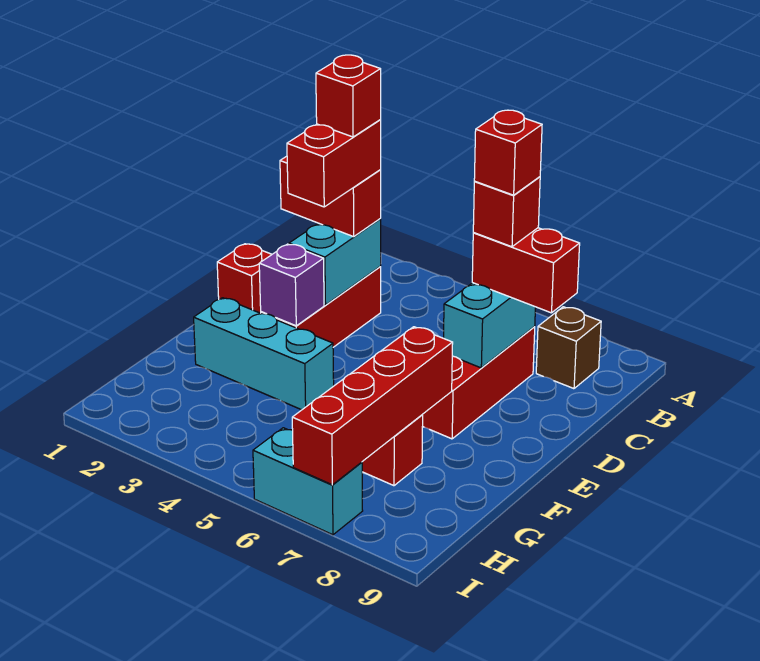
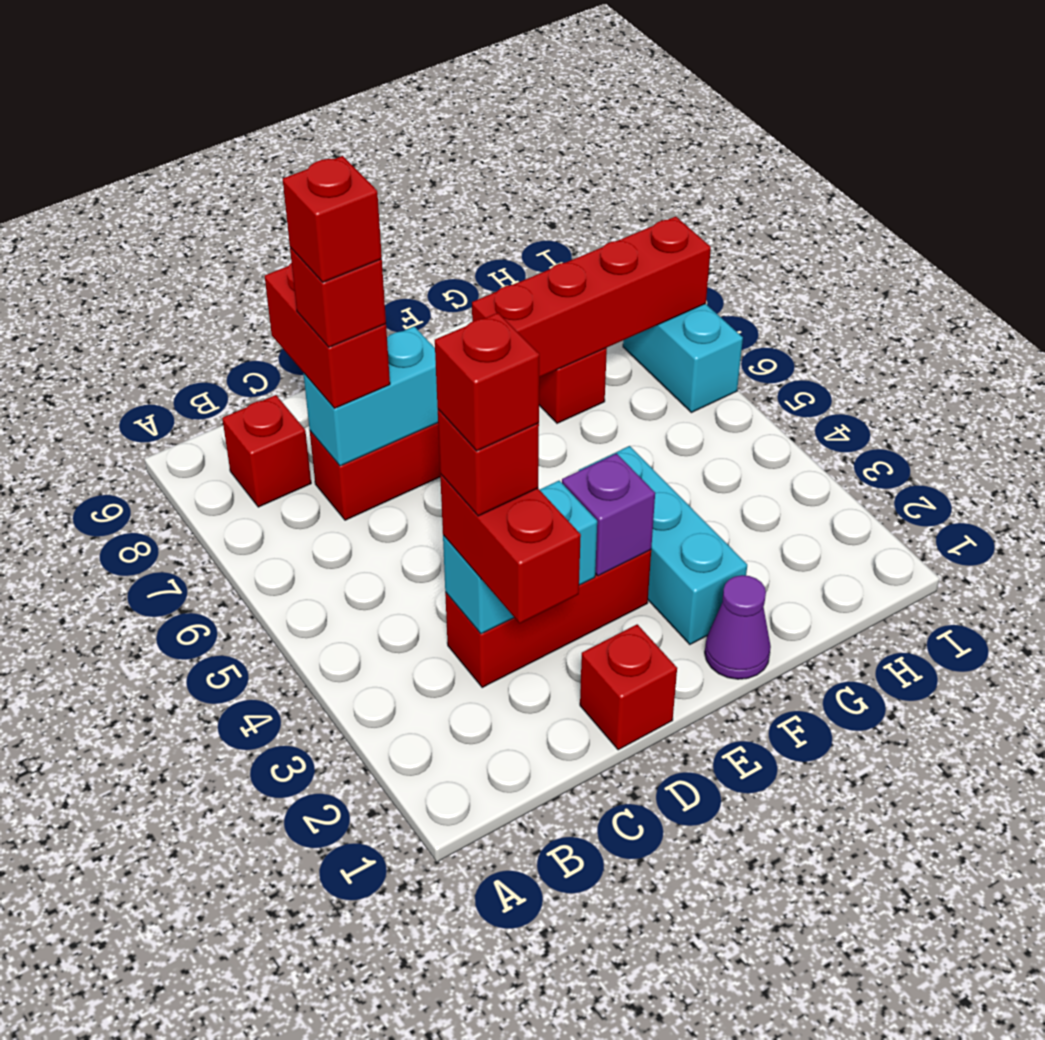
brown 1x1 brick [536,307,601,389] -> red 1x1 brick [222,395,311,507]
red 1x2 brick [287,120,381,207] -> red 1x1 brick [438,409,539,516]
none -> purple 1x1 cone [705,575,771,679]

